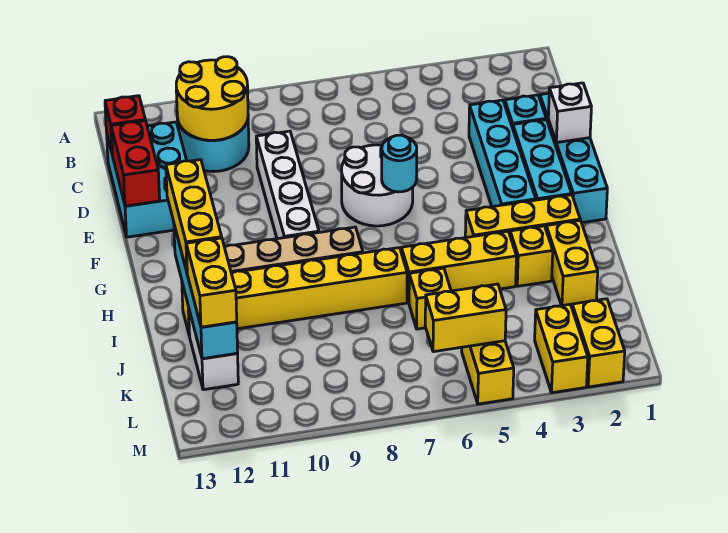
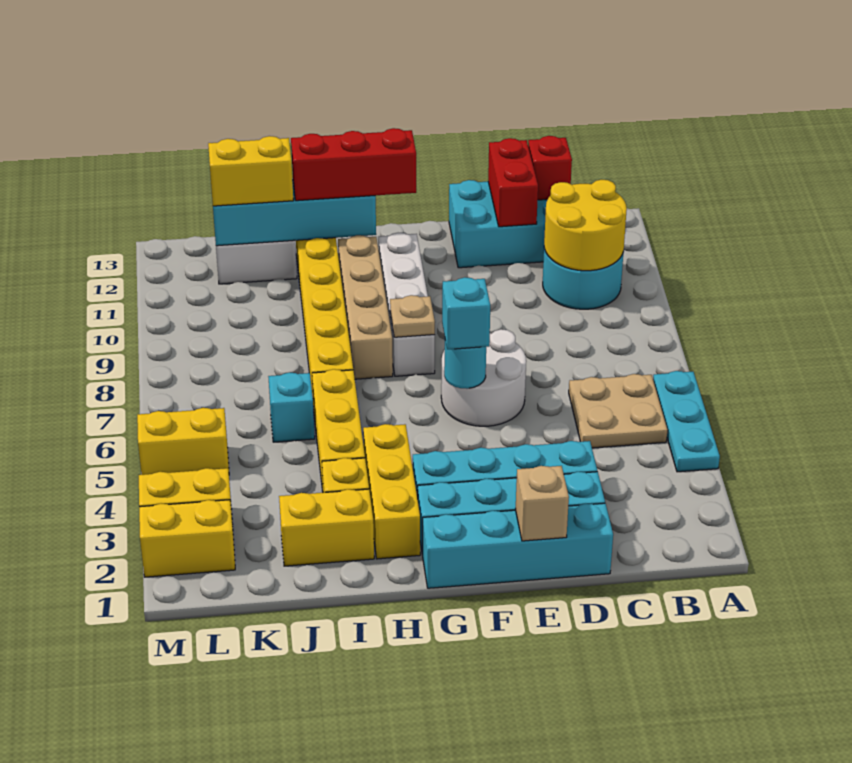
none -> cyan 1x3 plate [653,371,720,472]
none -> tan 2x2 plate [569,374,667,448]
white 1x4 brick [256,131,319,239] -> white 1x4 brick turned to [378,233,435,376]
red 1x2 brick [111,121,160,206] -> red 1x2 brick turned to [488,138,538,227]
white 1x1 brick [548,83,591,143] -> tan 1x1 brick [516,466,569,541]
none -> cyan 1x1 brick [442,277,490,349]
none -> tan 1x1 plate [390,295,435,337]
yellow 1x3 brick [166,160,222,272] -> red 1x3 brick [291,128,416,201]
yellow 1x1 brick [409,268,451,329] -> cyan 1x1 brick [268,372,315,442]
yellow 1x2 brick [425,284,506,352] -> none

